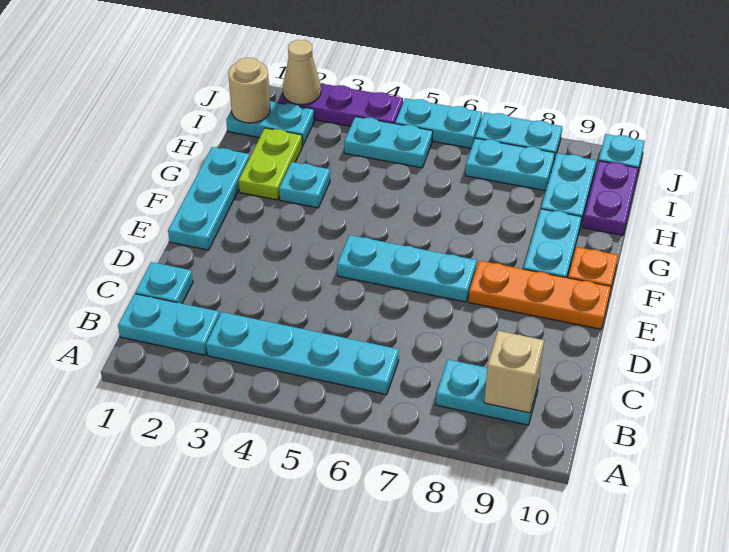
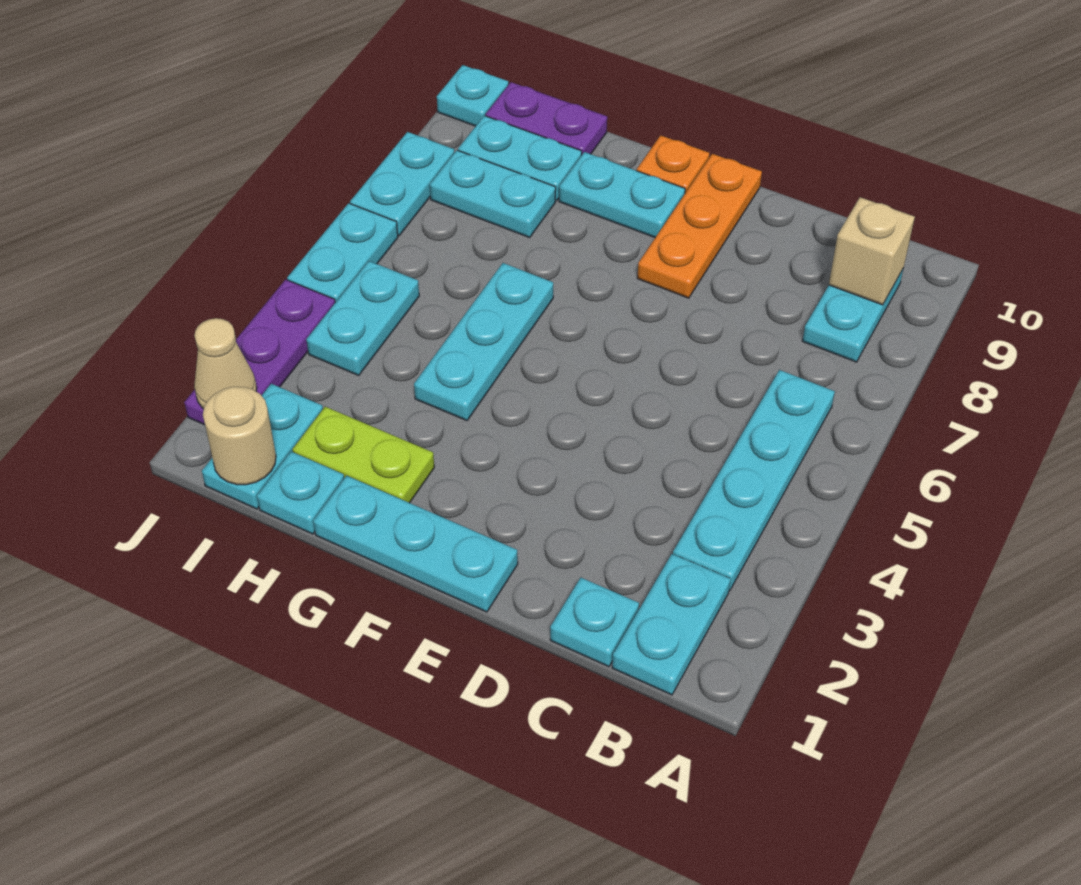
cyan 1x3 plate [337,235,477,302] -> cyan 1x3 plate moved to [414,263,553,421]
cyan 1x1 plate [279,162,330,208] -> cyan 1x1 plate moved to [257,452,344,534]
cyan 1x2 plate [465,138,555,191] -> cyan 1x2 plate turned to [430,150,556,238]

